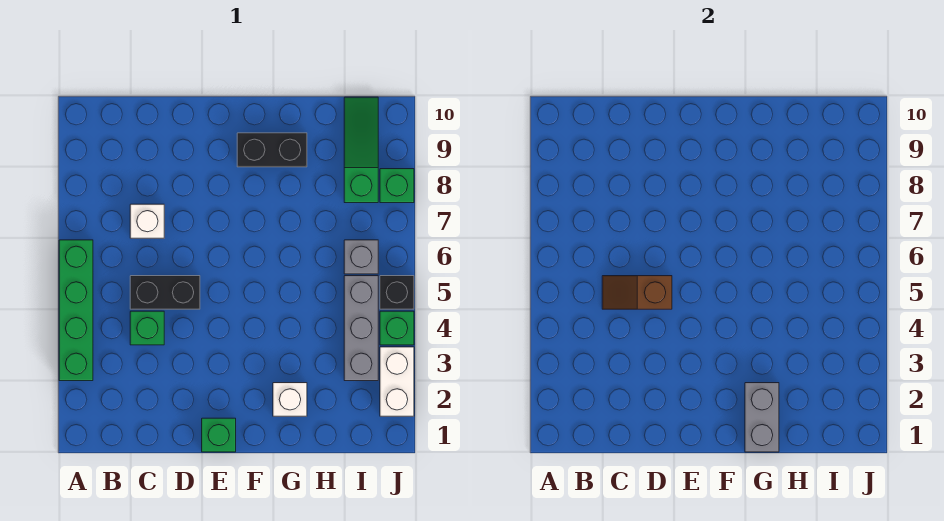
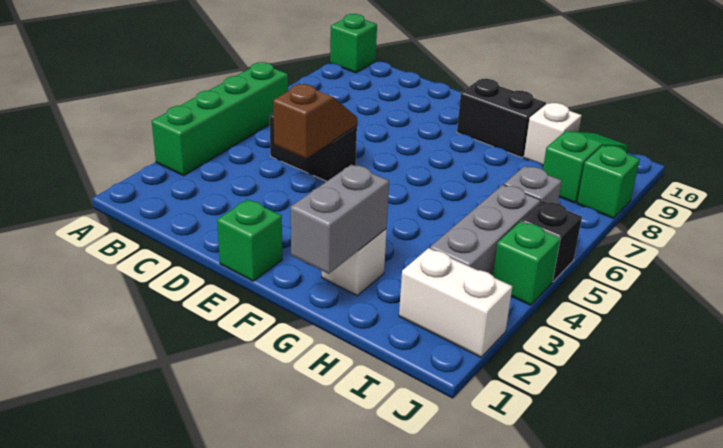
green 1x1 brick [130,311,164,345] -> green 1x1 brick moved to [330,14,377,73]
brown 1x2 slope [602,276,672,309] -> brown 1x2 slope turned to [273,84,357,158]
white 1x1 brick [130,204,164,238] -> white 1x1 brick moved to [524,103,582,166]
white 1x2 brick [380,347,414,416] -> white 1x2 brick turned to [399,248,513,357]

